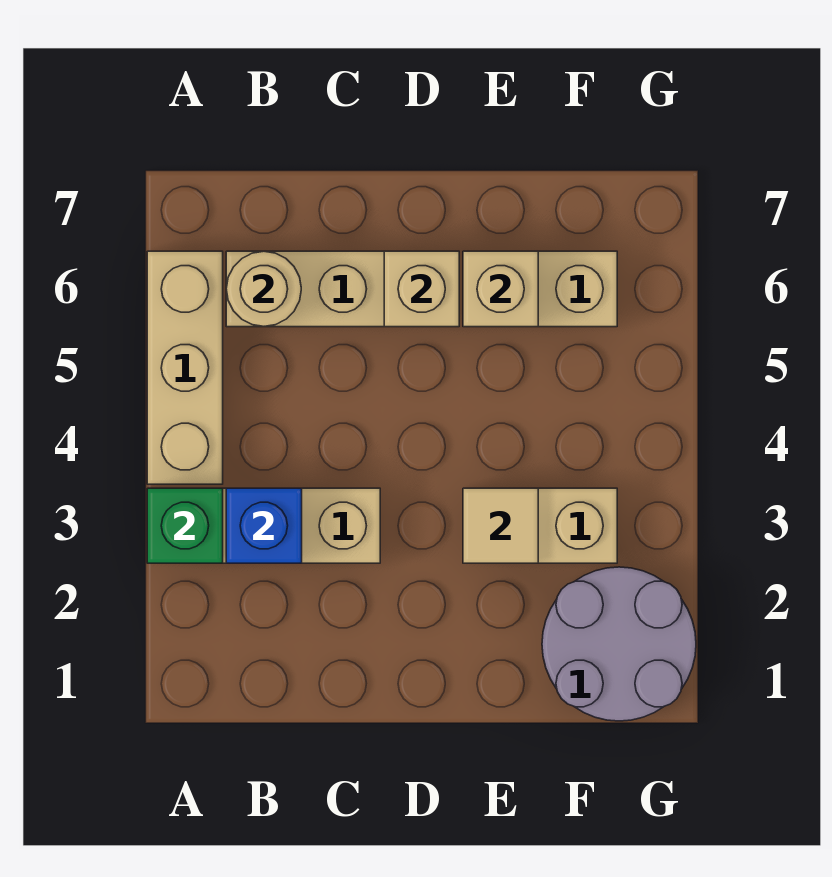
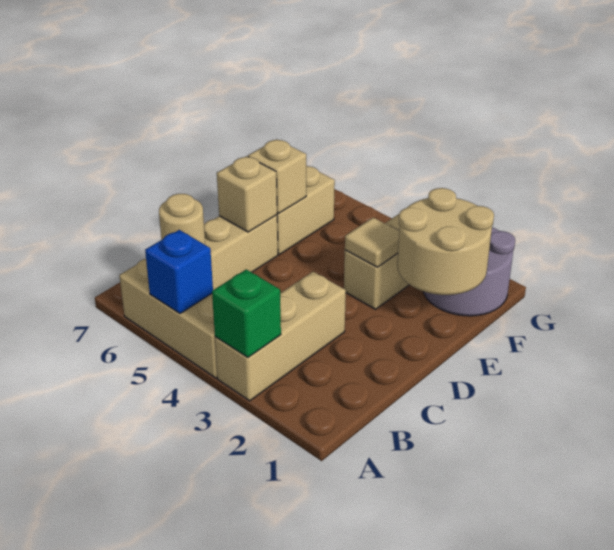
blue 1x1 brick [226,488,302,563] -> blue 1x1 brick moved to [145,230,213,314]
none -> tan 2x2 round brick [397,188,494,295]

